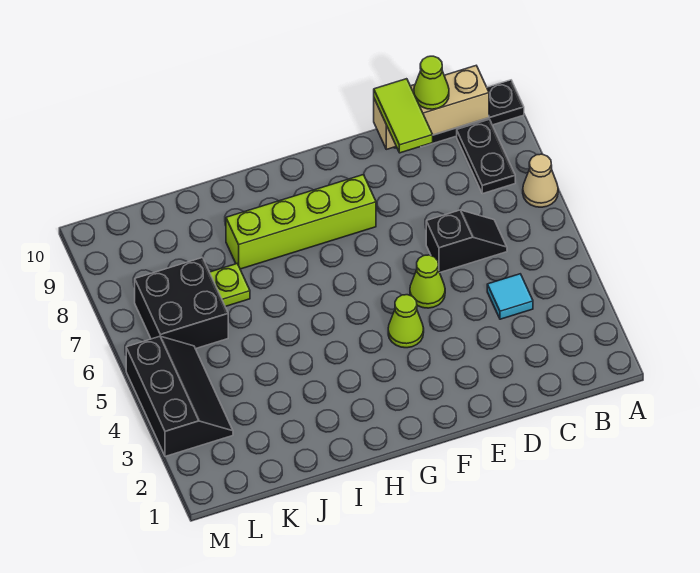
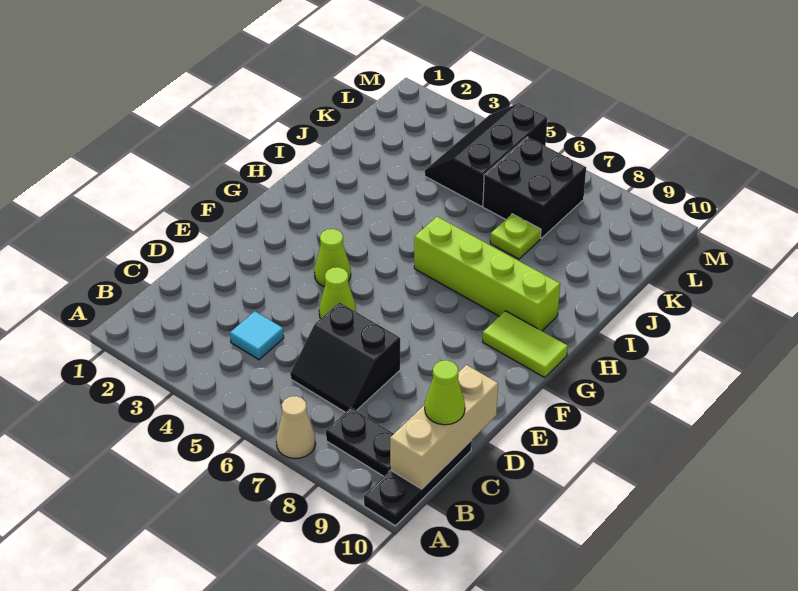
black 1x2 slope [426,210,507,272] -> black 2x2 slope [290,303,400,412]
lime 1x2 tile [374,79,433,153] -> lime 1x2 tile moved to [483,311,568,378]
lime 1x4 brick [226,175,376,269] -> lime 1x4 brick turned to [414,217,560,331]
black 2x3 slope [126,336,233,456] -> black 2x3 slope turned to [425,103,547,206]

